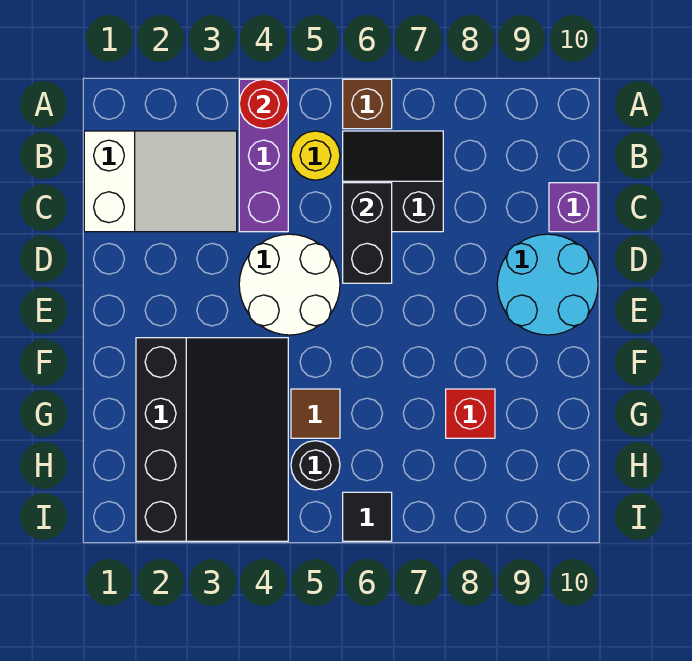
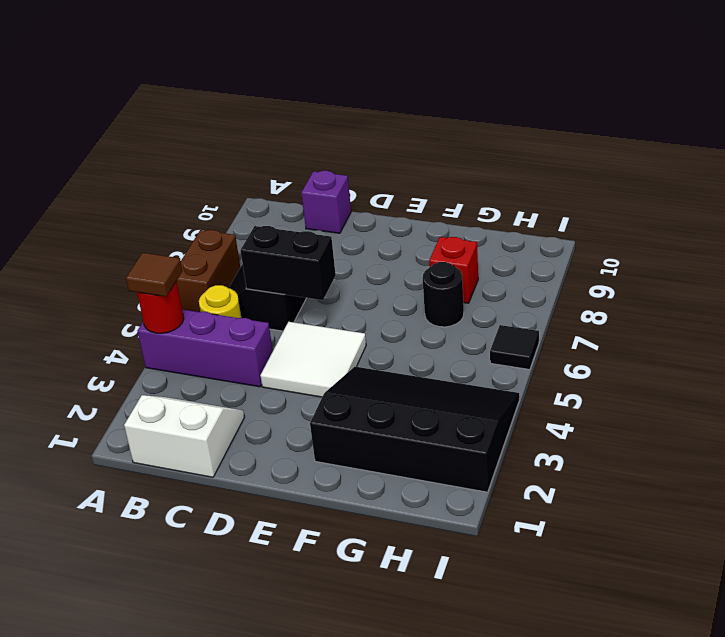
brown 1x1 brick [343,79,392,129] -> brown 1x2 brick [177,230,240,312]
white 2x3 slope [84,131,237,232] -> white 2x2 slope [124,395,244,477]
white 2x2 round brick [239,234,340,335] -> white 2x2 tile [260,322,366,397]
cyan 2x2 round brick [497,234,598,335] -> none
brown 1x1 tile [291,389,340,438] -> brown 1x1 tile moved to [126,253,182,297]
black 1x1 round brick [291,441,340,490] -> black 1x1 round brick moved to [423,262,464,327]

